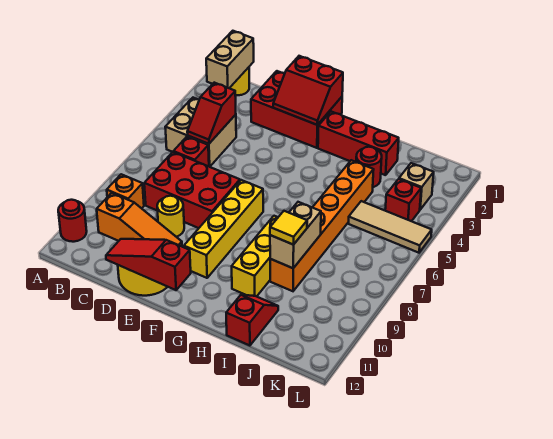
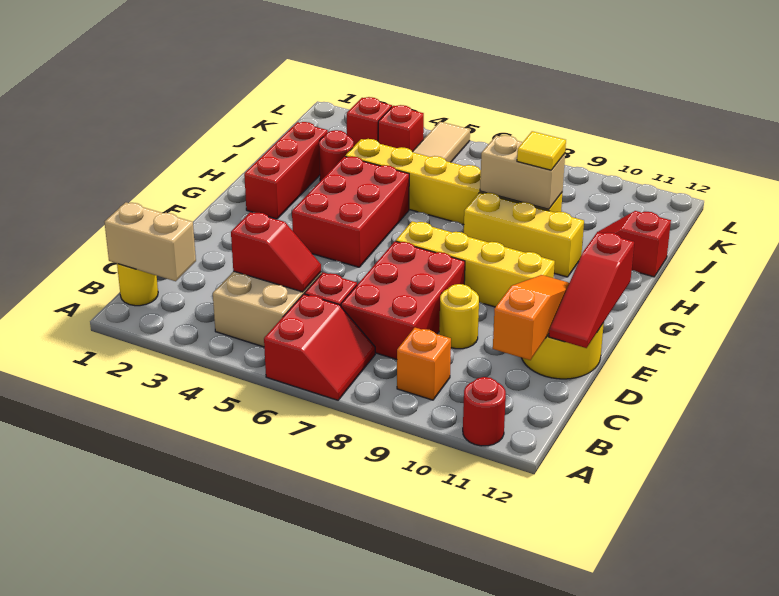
red 2x3 brick [251,71,342,148] -> red 2x3 brick moved to [292,156,409,267]
red 2x2 slope [273,56,343,125] -> red 2x2 slope moved to [264,294,375,400]
orange 1x6 brick [270,160,374,291] -> yellow 1x6 brick [345,139,562,224]
tan 1x1 brick [399,163,434,210] -> red 1x1 brick [347,97,392,146]

